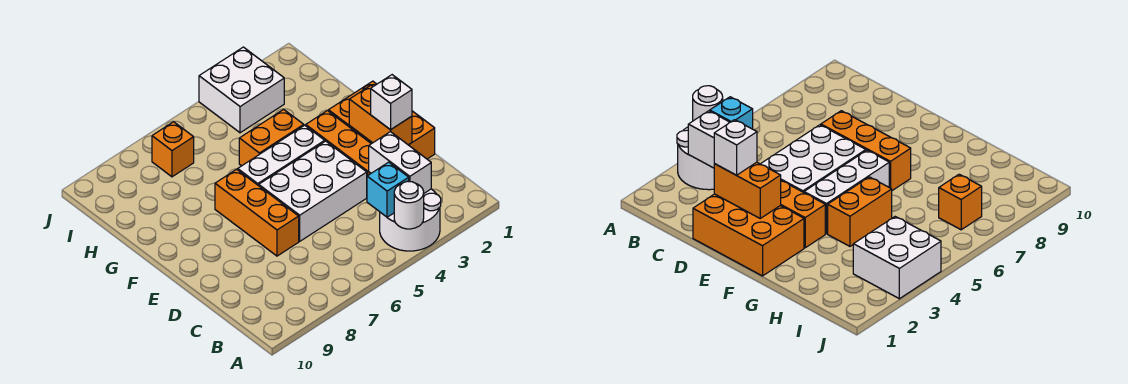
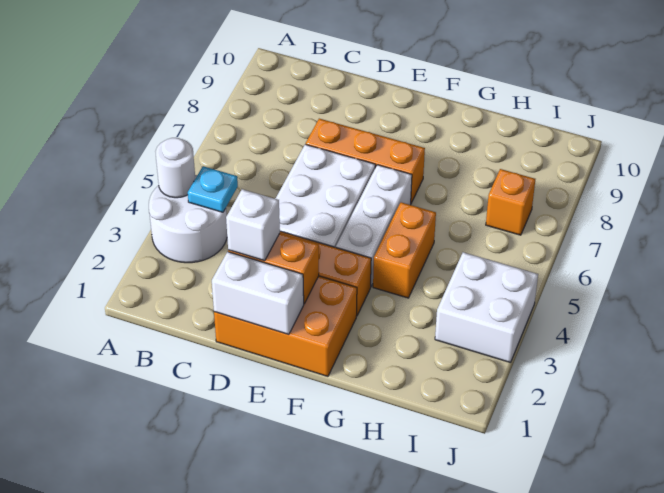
white 1x2 brick [369,132,431,193] -> white 1x2 brick moved to [212,252,304,335]
cyan 1x1 brick [367,162,409,217] -> cyan 1x1 plate [188,166,238,212]

